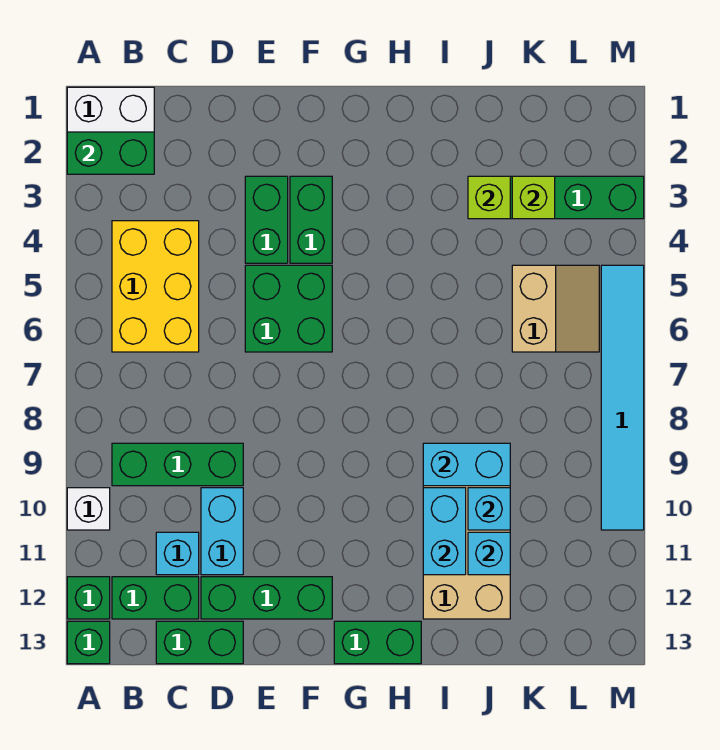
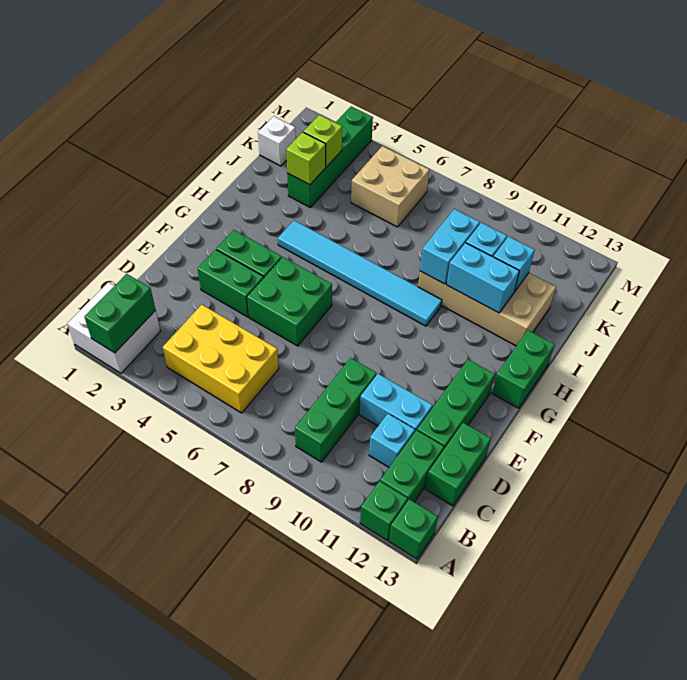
white 1x1 brick [67,488,110,530] -> white 1x1 brick moved to [258,116,296,166]
tan 2x2 slope [512,265,599,352] -> tan 2x2 brick [351,146,429,227]
cyan 1x6 tile [601,265,644,530] -> cyan 1x6 tile moved to [278,220,442,326]

